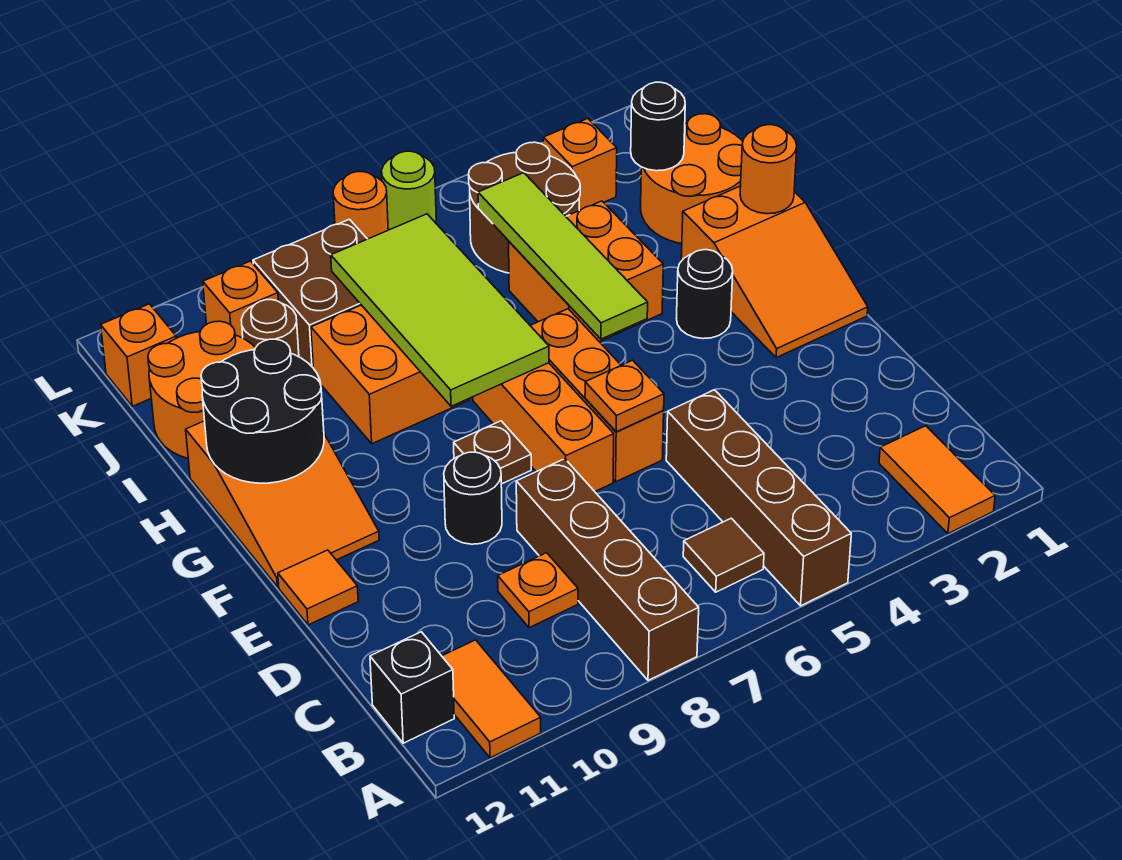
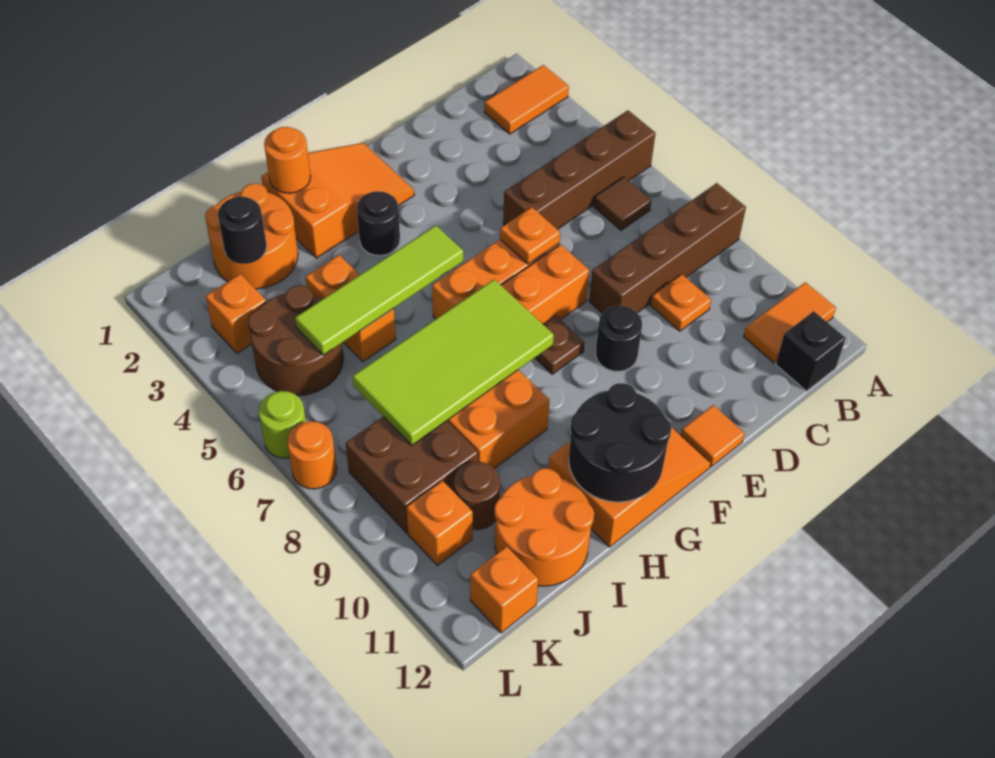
orange 2x2 brick [509,201,663,342] -> orange 1x2 brick [305,255,396,362]

